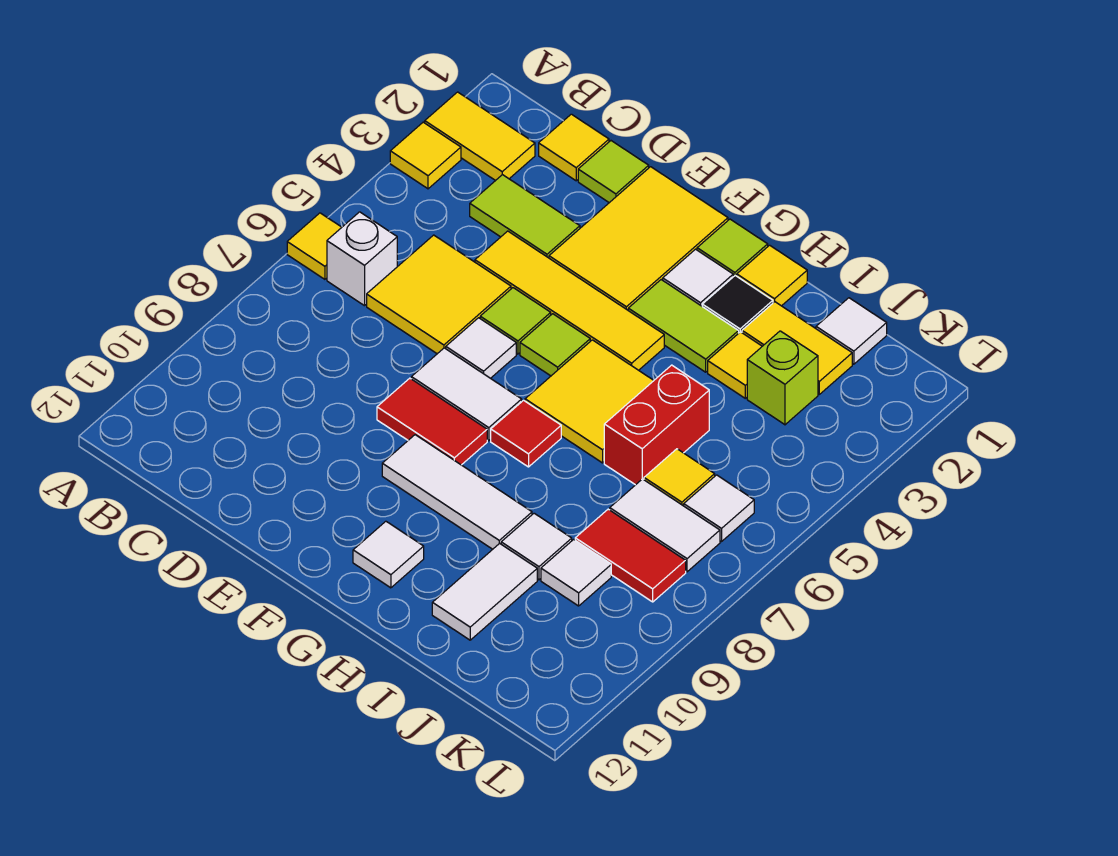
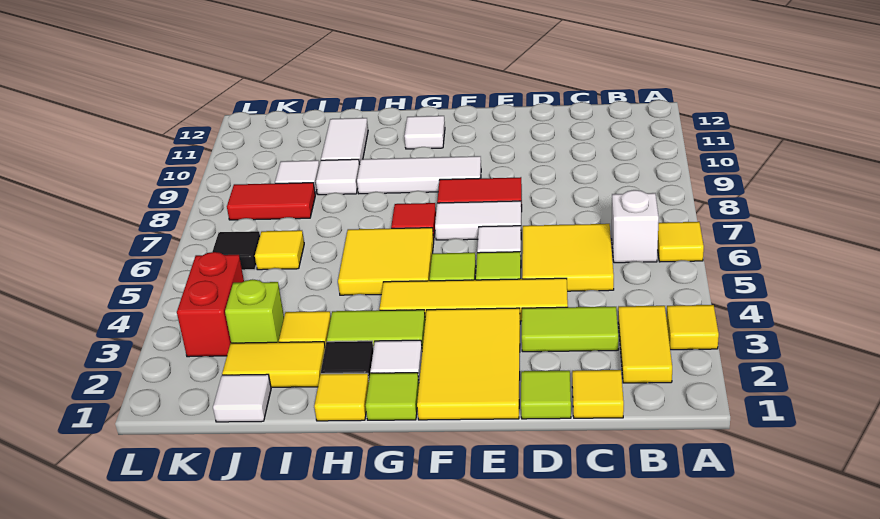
yellow 1x2 tile [425,92,535,181] -> yellow 1x2 tile turned to [618,306,672,383]
red 1x2 brick [604,365,709,485] -> red 1x2 brick moved to [177,252,244,357]
white 1x2 tile [610,479,720,572] -> none
white 1x1 tile [684,475,754,542] -> black 1x1 tile [212,231,260,270]

